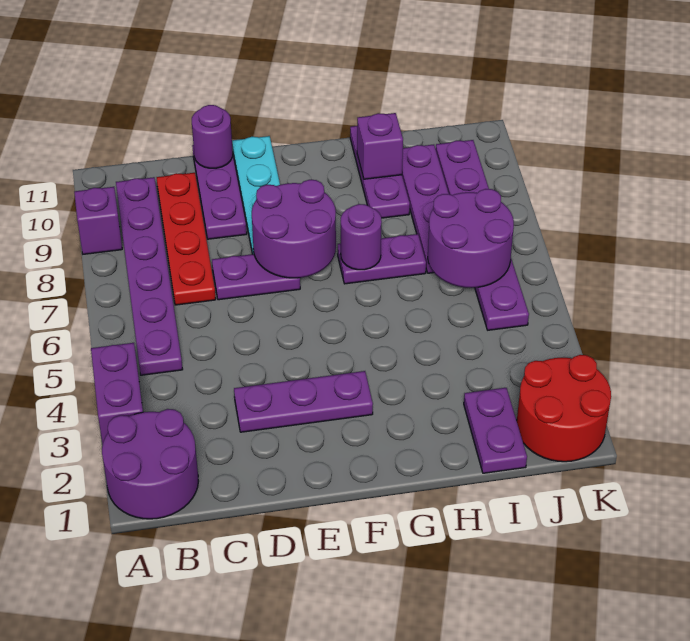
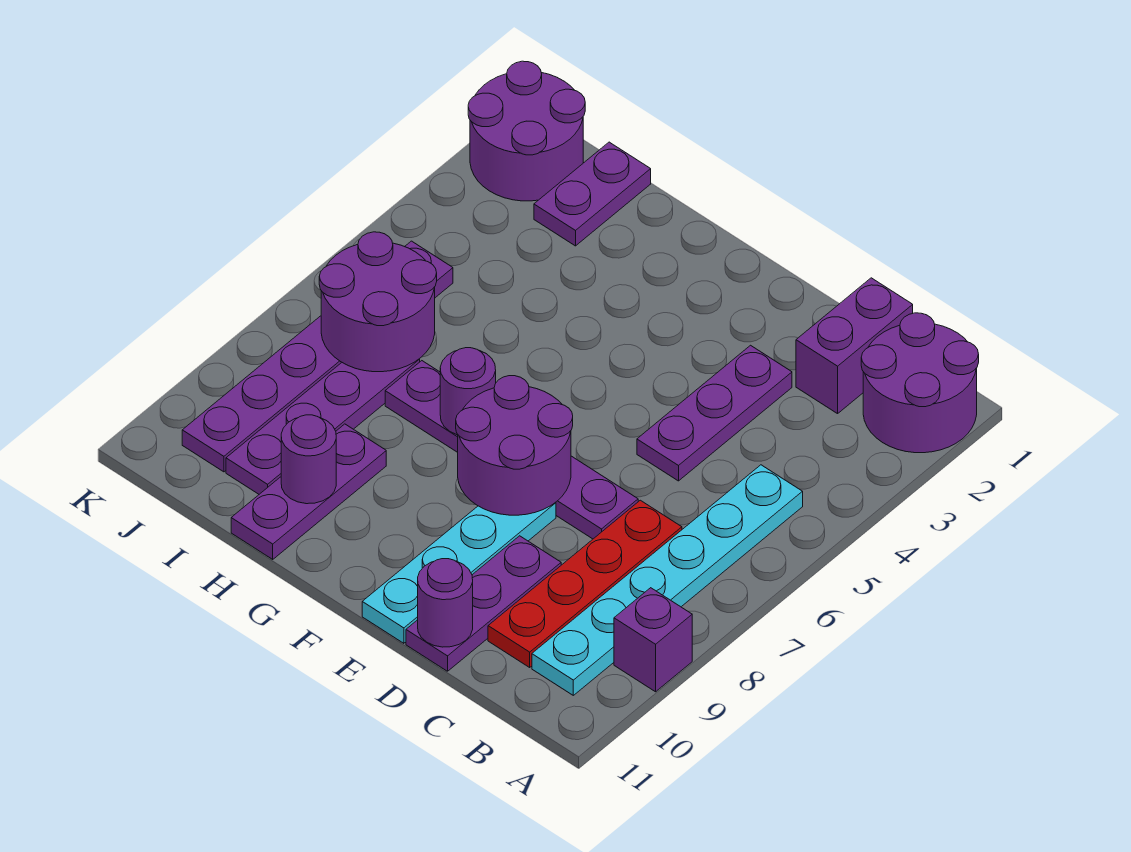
purple 1x2 brick [91,343,143,444] -> purple 1x2 brick moved to [796,278,913,414]
purple 1x6 plate [116,177,183,375] -> cyan 1x6 plate [532,465,803,695]
purple 1x3 plate [234,371,373,432] -> purple 1x3 plate turned to [637,345,792,481]
purple 1x1 brick [357,113,403,179] -> purple 1x1 round brick [281,415,336,504]
red 2x2 round brick [517,355,611,462] -> purple 2x2 round brick [468,61,585,201]

